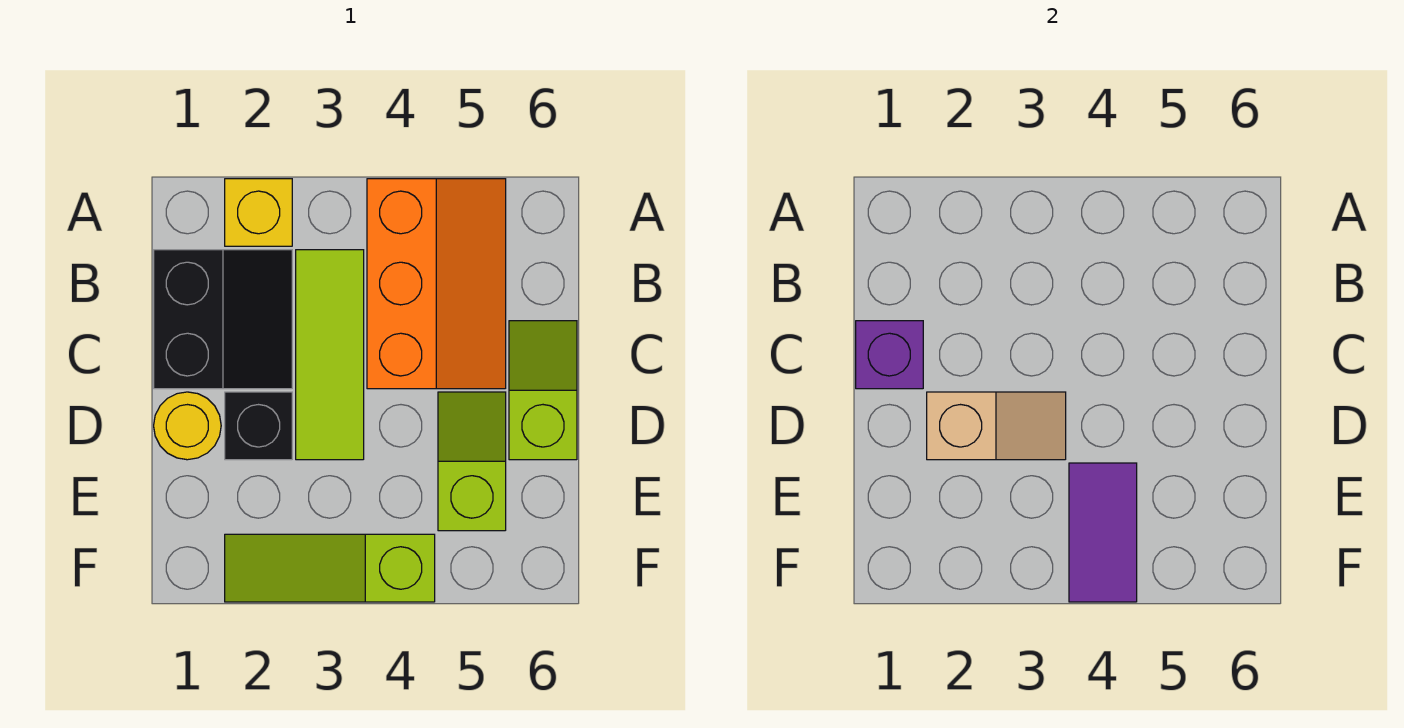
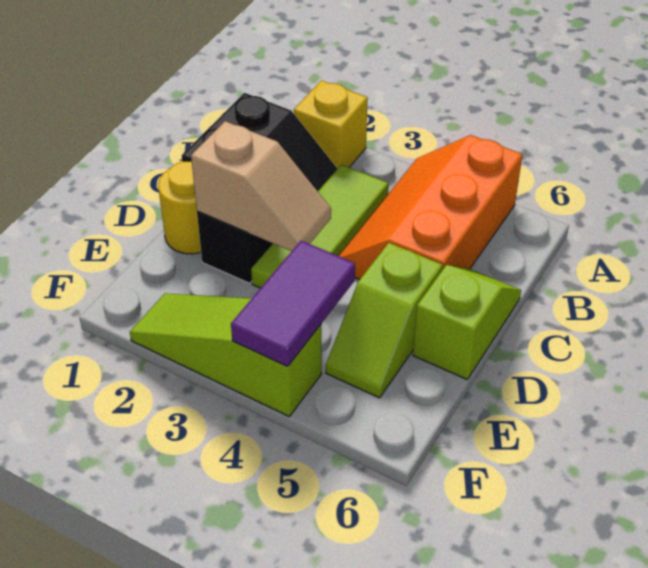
orange 2x3 slope [367,179,506,389] -> orange 2x3 slope turned to [338,135,523,280]
purple 1x1 brick [856,321,923,389] -> none
lime 1x2 slope [438,392,506,531] -> lime 1x2 slope turned to [326,243,443,398]

